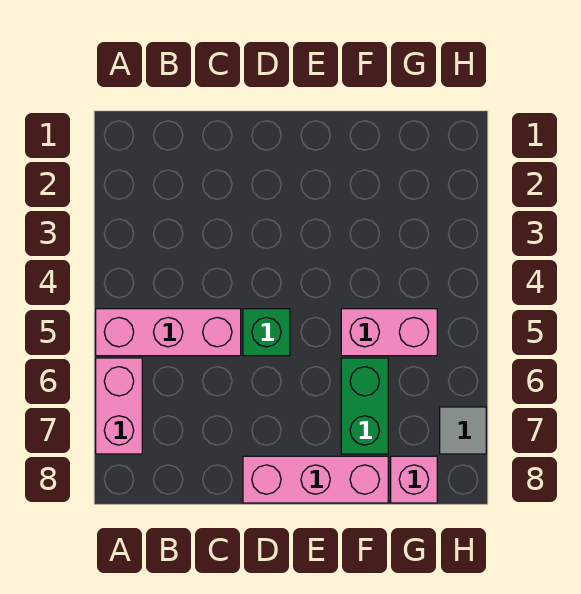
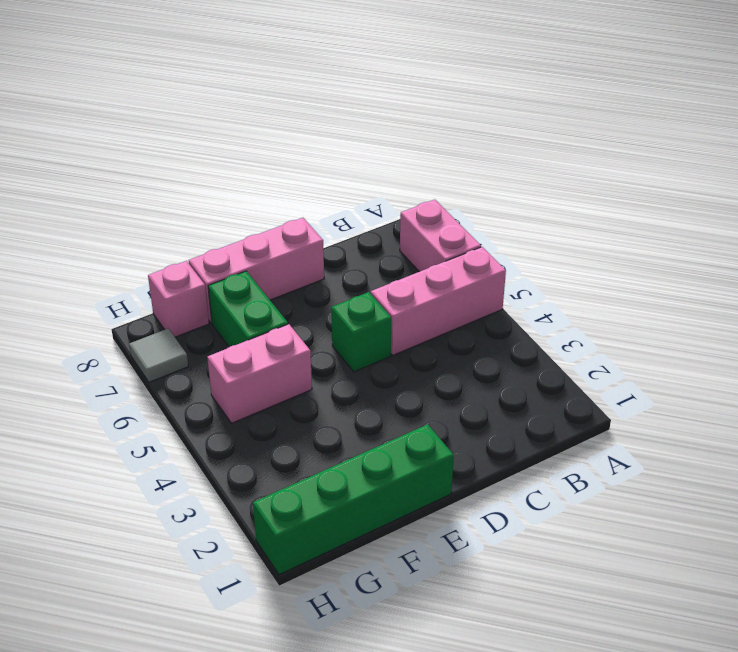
none -> green 1x4 brick [253,424,454,575]

